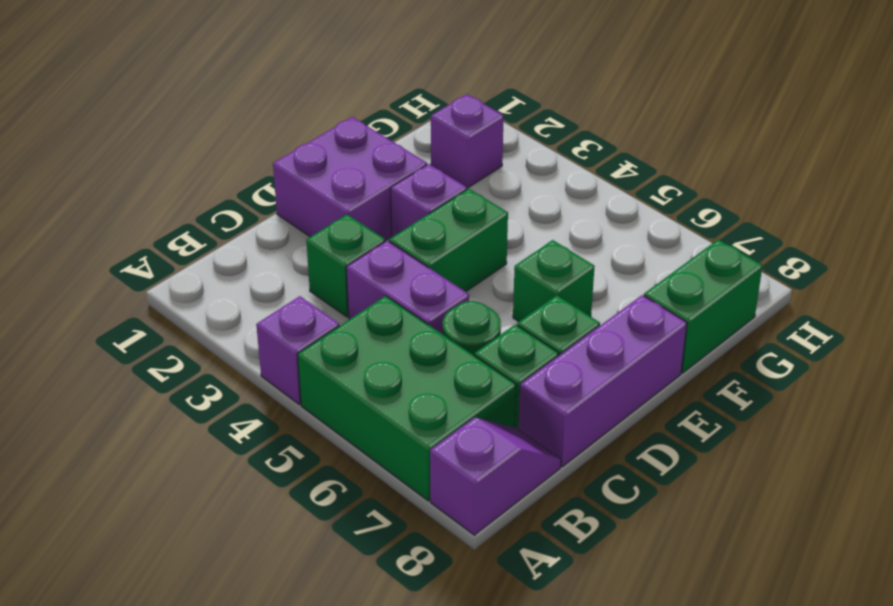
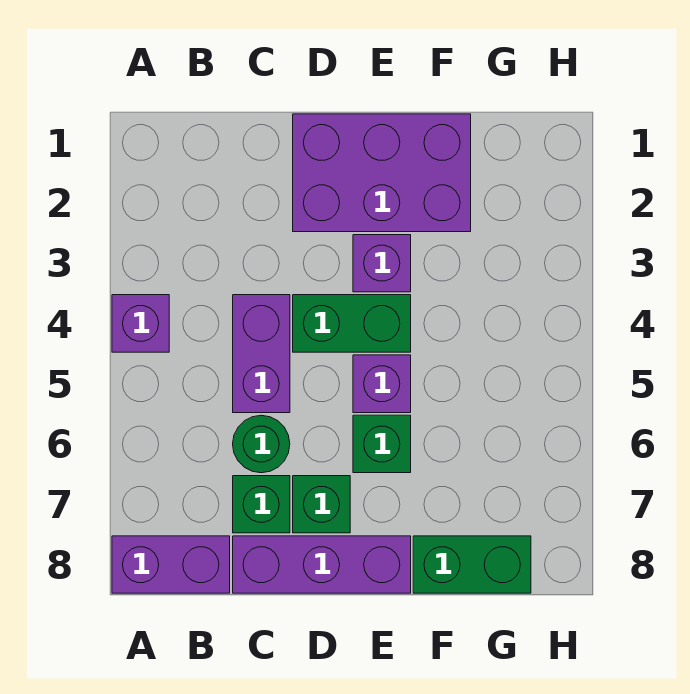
green 2x3 brick [298,296,516,501] -> none
purple 1x2 slope [430,418,561,535] -> purple 1x2 brick [112,536,230,593]
green 1x1 brick [306,214,385,317] -> none
purple 2x2 brick [273,117,427,241] -> purple 2x3 brick [293,114,471,232]
purple 1x1 brick [431,94,504,188] -> purple 1x1 brick moved to [353,355,411,413]

